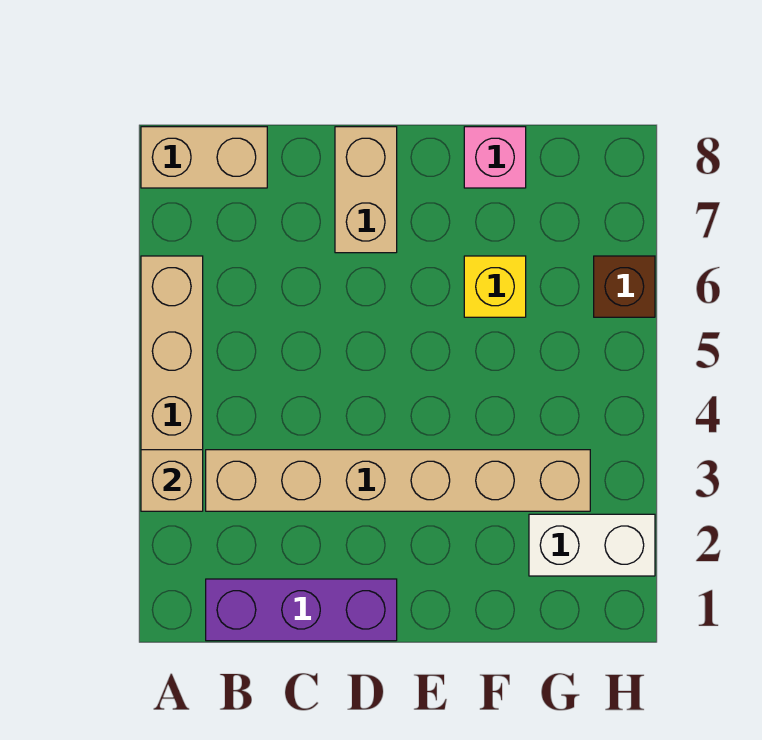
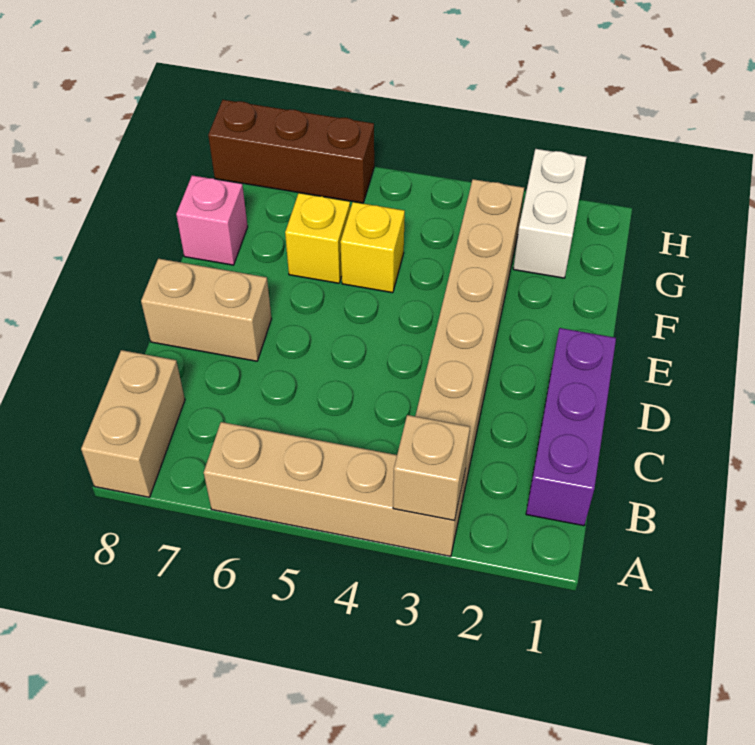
none -> yellow 1x1 brick [340,202,405,293]
brown 1x1 brick [594,256,655,317] -> brown 1x3 brick [208,100,374,203]

